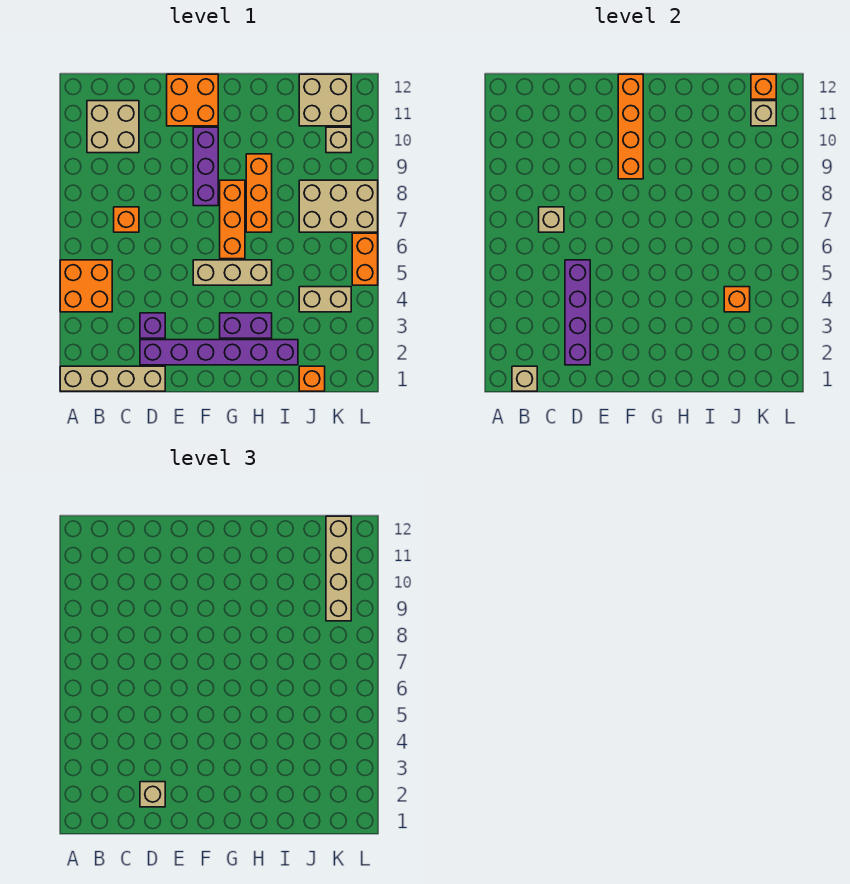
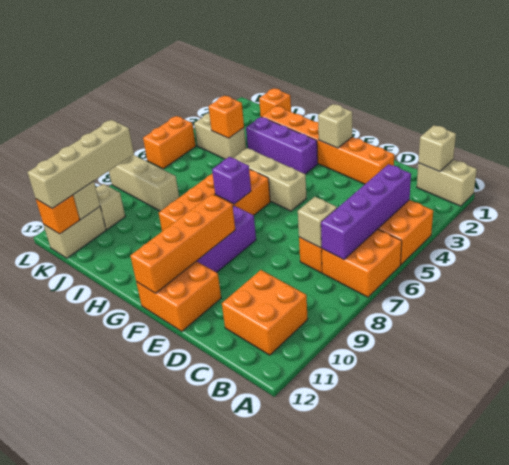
tan 1x4 brick [60,366,165,391] -> tan 1x2 brick [417,160,477,206]
none -> orange 2x2 brick [322,229,402,297]
tan 2x2 brick [87,101,139,153] -> orange 2x2 brick [222,270,308,355]
purple 1x6 brick [140,340,298,365] -> orange 1x6 brick [262,106,394,184]
purple 1x4 brick [565,260,590,365] -> purple 1x4 brick moved to [321,164,411,260]
tan 1x1 brick [140,782,165,807] -> tan 1x1 brick moved to [318,104,352,148]
purple 1x1 brick [140,313,165,338] -> purple 1x1 brick moved to [212,157,251,204]
purple 1x2 brick [220,313,272,338] -> purple 1x3 brick [246,117,318,174]
tan 2x3 brick [299,180,378,232] -> tan 1x3 brick [109,155,179,211]
tan 2x2 brick [299,74,351,126] -> tan 1x2 brick [44,207,106,258]

